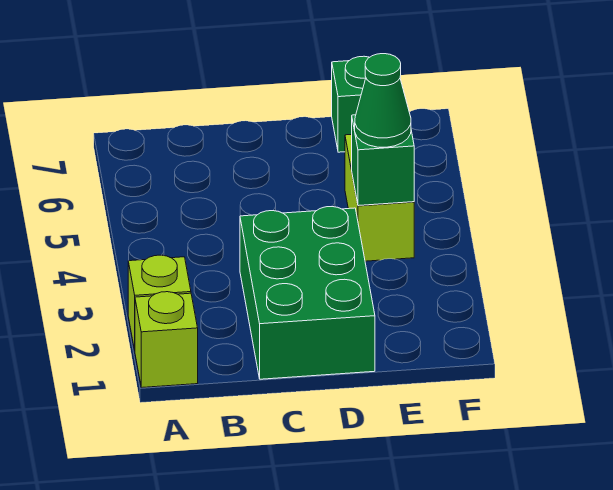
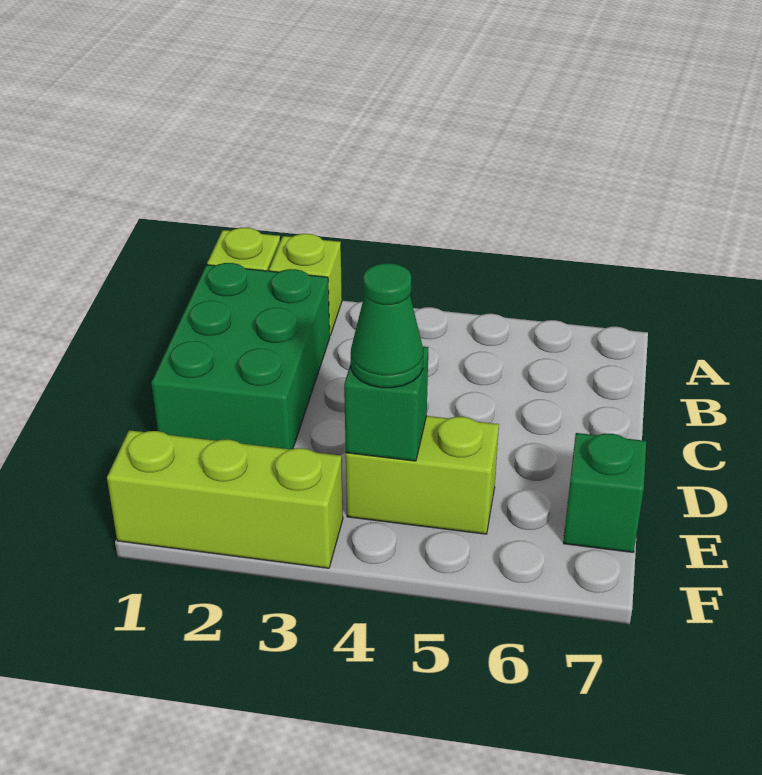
green 2x3 brick [240,207,375,379] -> green 2x3 brick turned to [151,263,330,449]
none -> lime 1x3 brick [107,430,343,568]

